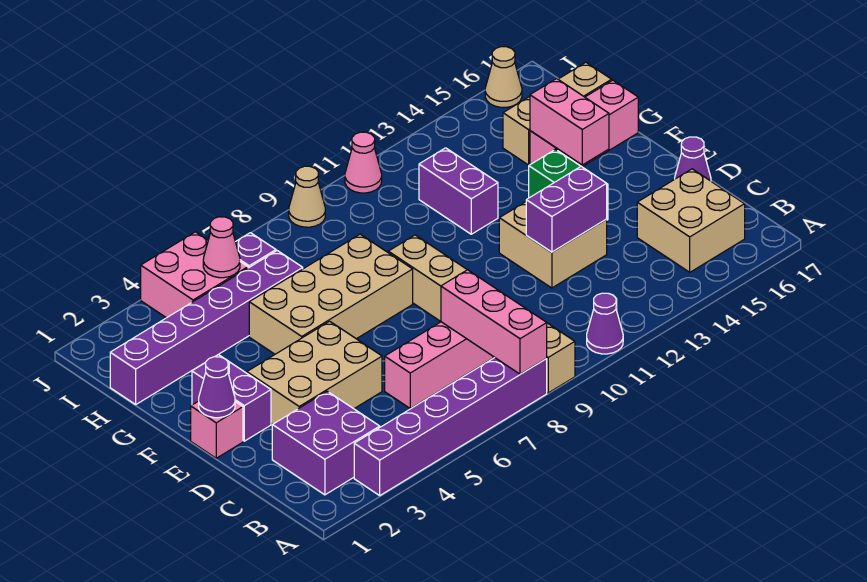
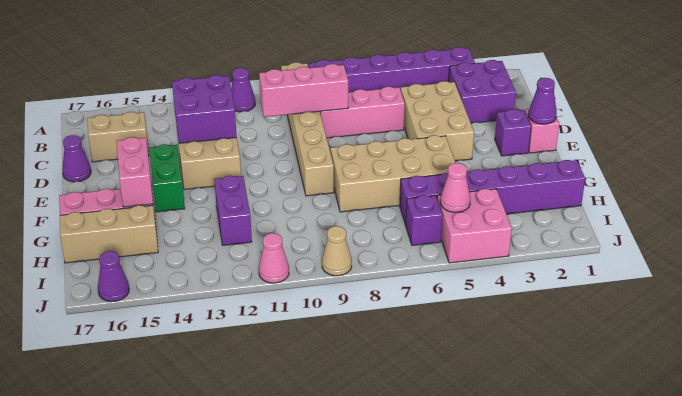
pink 1x3 brick [441,270,547,374] -> pink 1x3 brick turned to [259,64,348,117]
tan 2x2 brick [637,169,745,272] -> tan 1x2 brick [87,112,149,162]
tan 2x3 brick [247,321,382,424] -> tan 2x3 brick turned to [401,81,474,161]
purple 1x2 brick [526,167,607,252] -> purple 2x2 brick [172,75,237,143]
purple 1x2 brick [192,355,271,441] -> purple 1x1 brick [495,109,531,156]
tan 1x1 cone [485,47,522,107] -> purple 1x1 cone [98,251,129,302]

